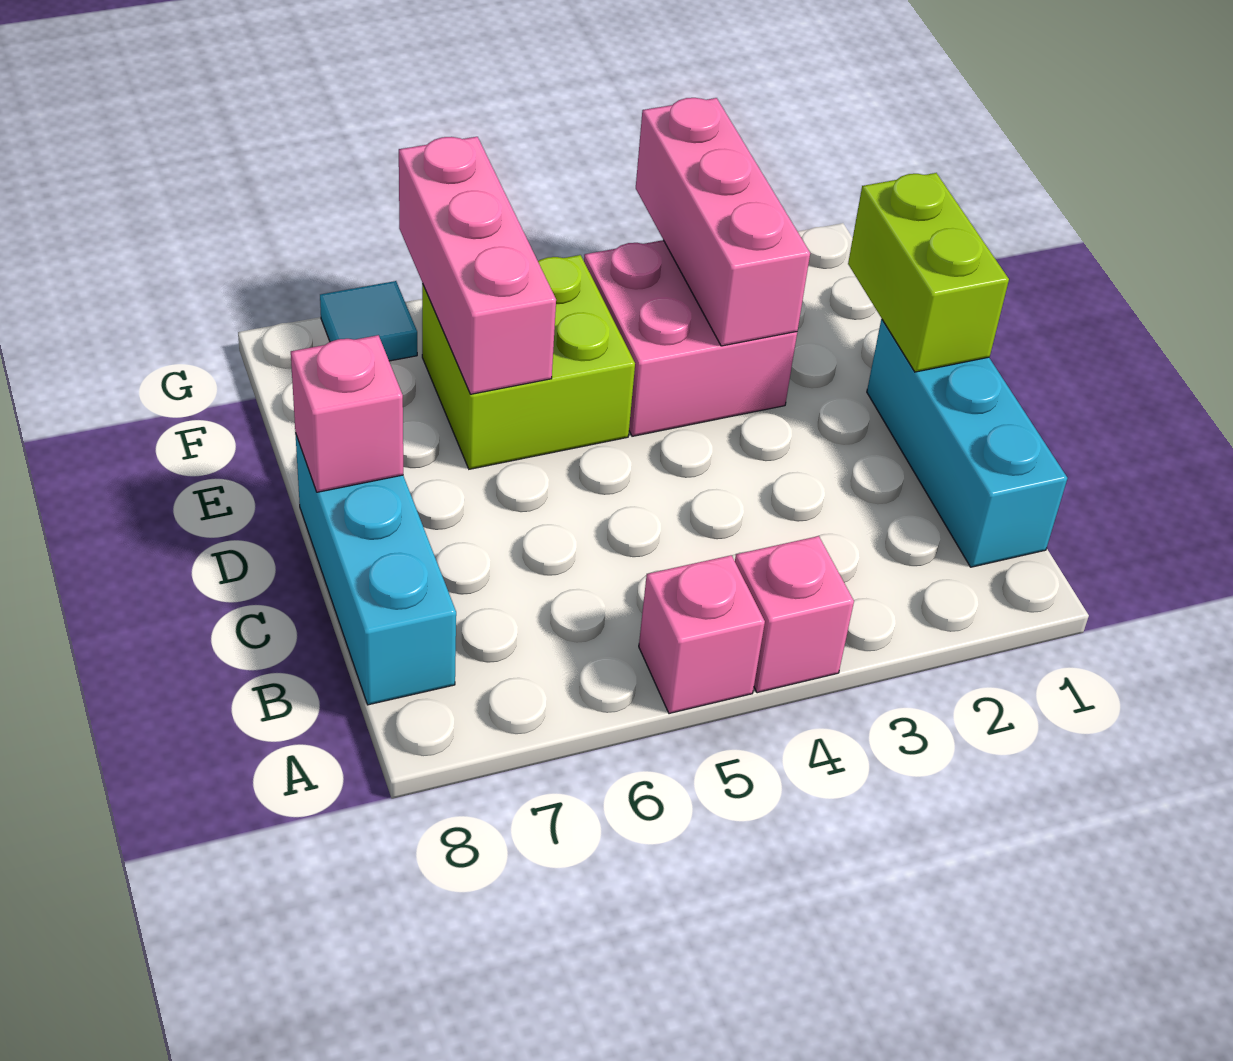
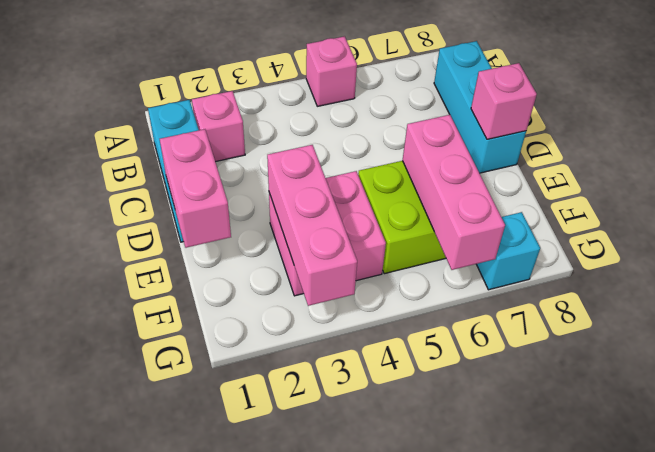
pink 1x1 brick [735,536,854,693] -> pink 1x1 brick moved to [192,91,245,162]
lime 1x2 brick [848,173,1009,372] -> pink 1x2 brick [160,129,231,248]
cyan 1x1 tile [320,281,417,361] -> cyan 1x1 brick [476,212,540,290]

